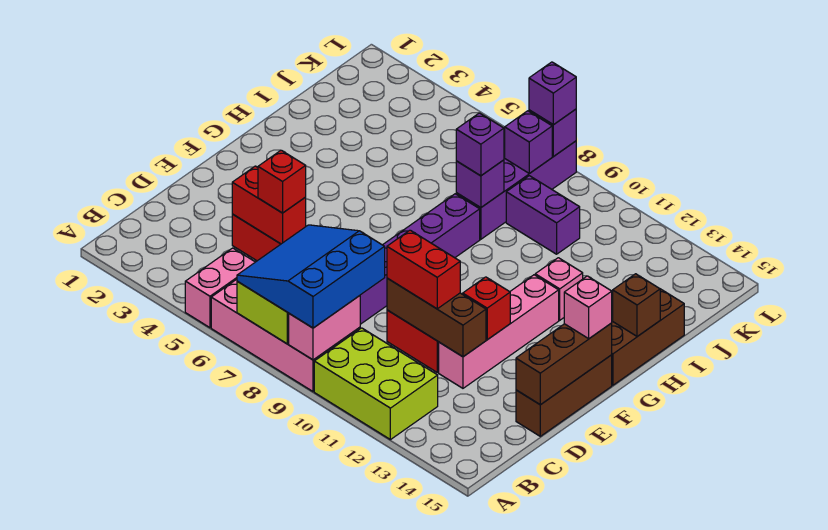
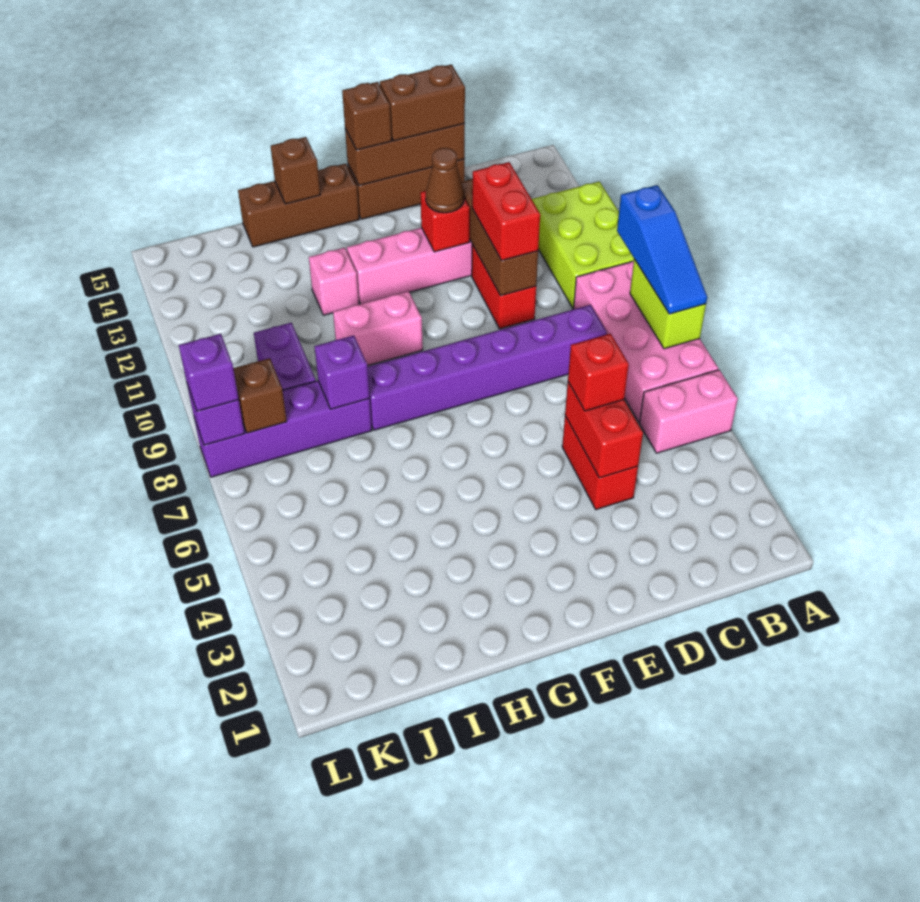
blue 3x3 slope [237,225,385,328] -> blue 1x3 slope [617,185,707,314]
pink 1x2 brick [289,296,360,360] -> pink 1x2 brick moved to [333,291,423,366]
none -> brown 1x2 brick [380,64,465,141]
none -> brown 1x1 cone [426,148,464,213]
pink 1x1 brick [564,276,612,339] -> brown 1x1 brick [342,82,392,150]
purple 1x1 brick [456,113,504,176] -> none
purple 1x1 brick [505,111,552,173] -> brown 1x1 brick [233,358,287,433]

